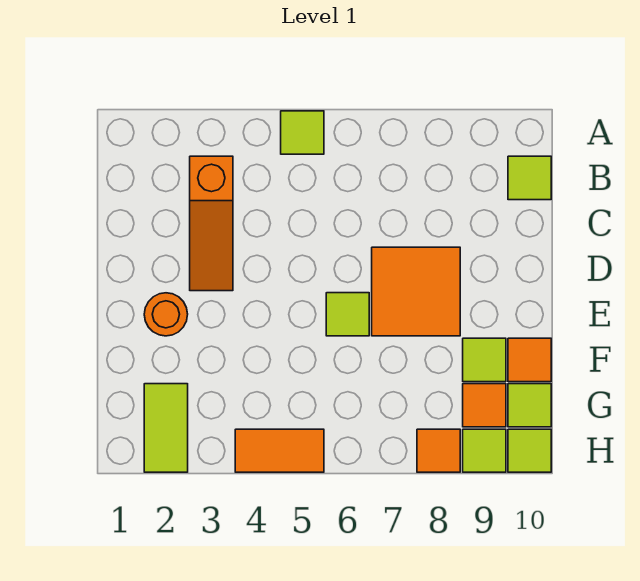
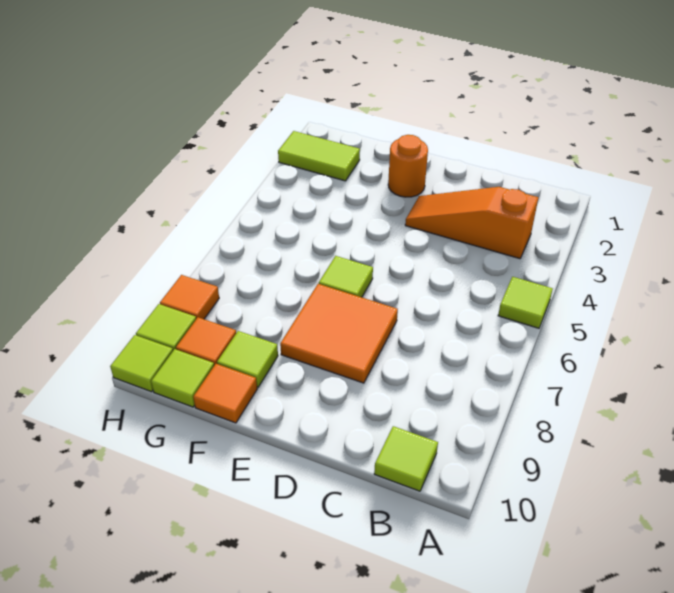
orange 1x2 tile [235,429,324,472] -> none

